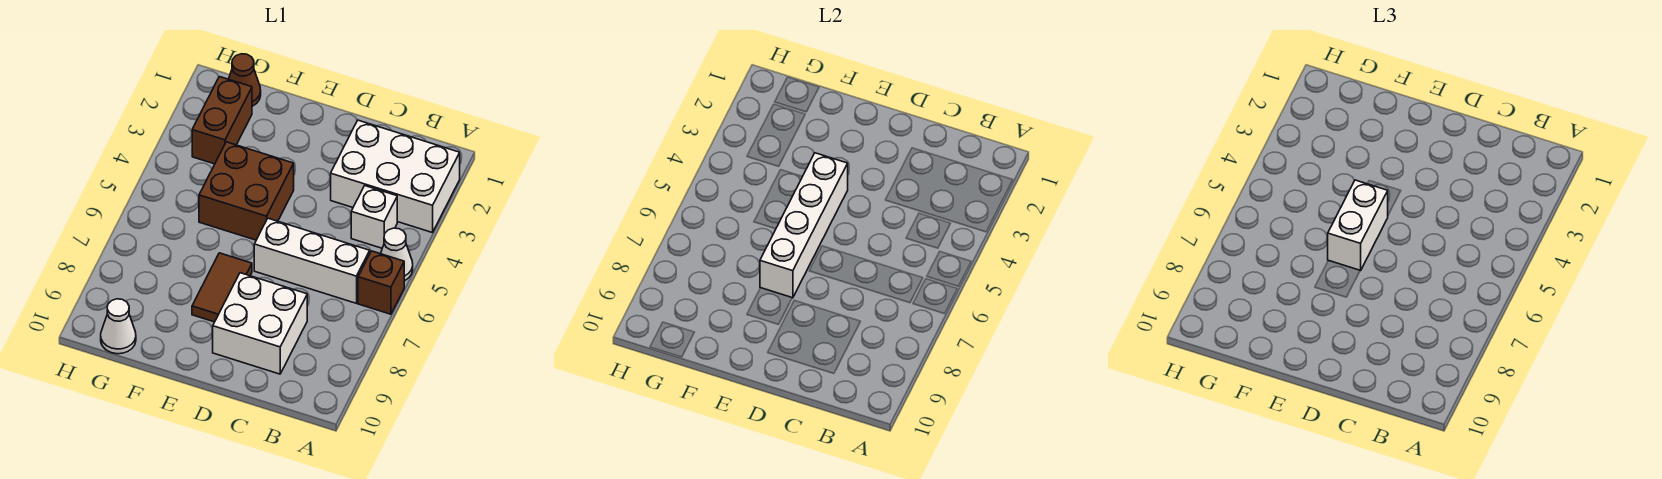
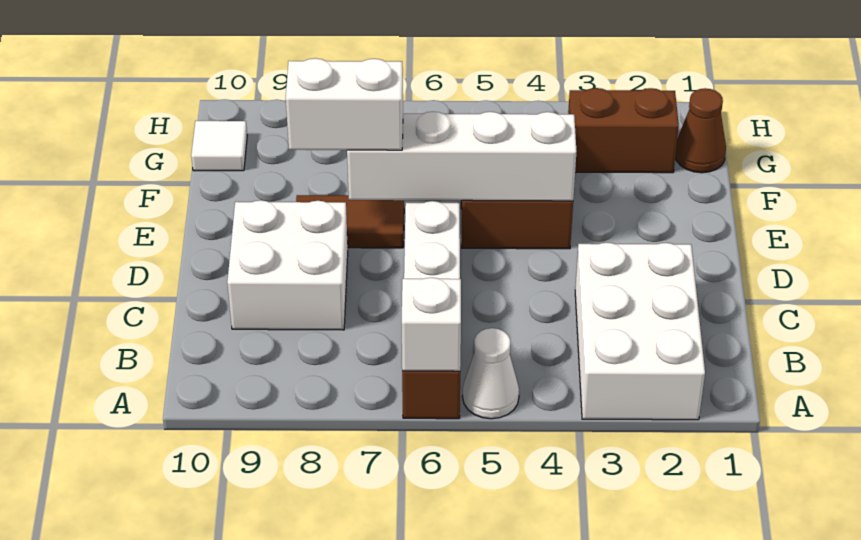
white 1x1 brick [351,186,397,248] -> white 1x1 brick moved to [402,278,461,371]
white 1x2 brick [1328,180,1388,271] -> white 1x2 brick moved to [286,58,403,150]
white 1x1 cone [101,299,136,354] -> white 1x1 tile [191,121,247,171]

